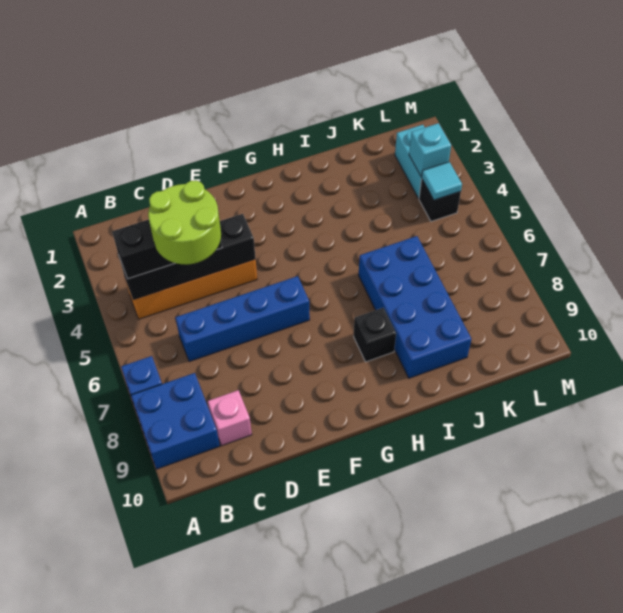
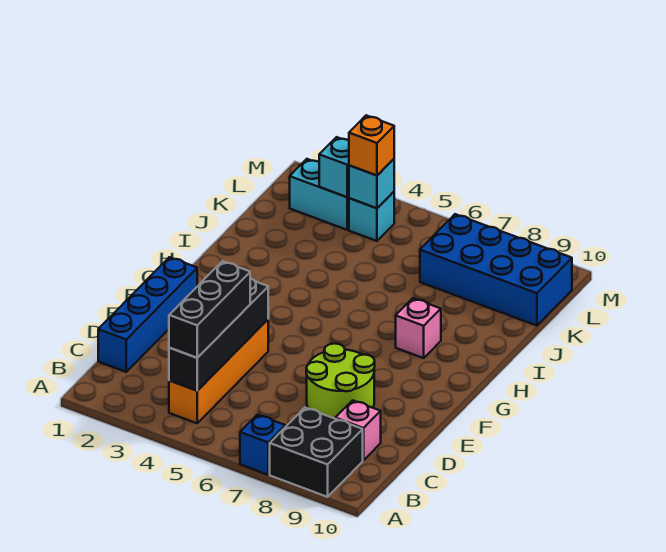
blue 2x2 brick [131,373,220,469] -> black 2x2 brick [270,408,363,497]
lime 2x2 round brick [148,180,221,265] -> lime 2x2 round brick moved to [306,343,375,418]
blue 1x4 brick [175,276,310,362] -> blue 1x4 brick moved to [98,257,197,372]
black 1x1 brick [354,308,396,362] -> pink 1x1 brick [396,298,441,358]
blue 2x4 brick [359,236,471,378] -> blue 2x4 brick moved to [420,214,572,326]
black 1x1 brick [419,179,461,221] -> cyan 1x1 brick [349,192,394,241]
cyan 1x1 tile [422,162,462,200] -> cyan 1x1 brick [349,159,394,208]
none -> orange 1x1 brick [349,115,394,175]

